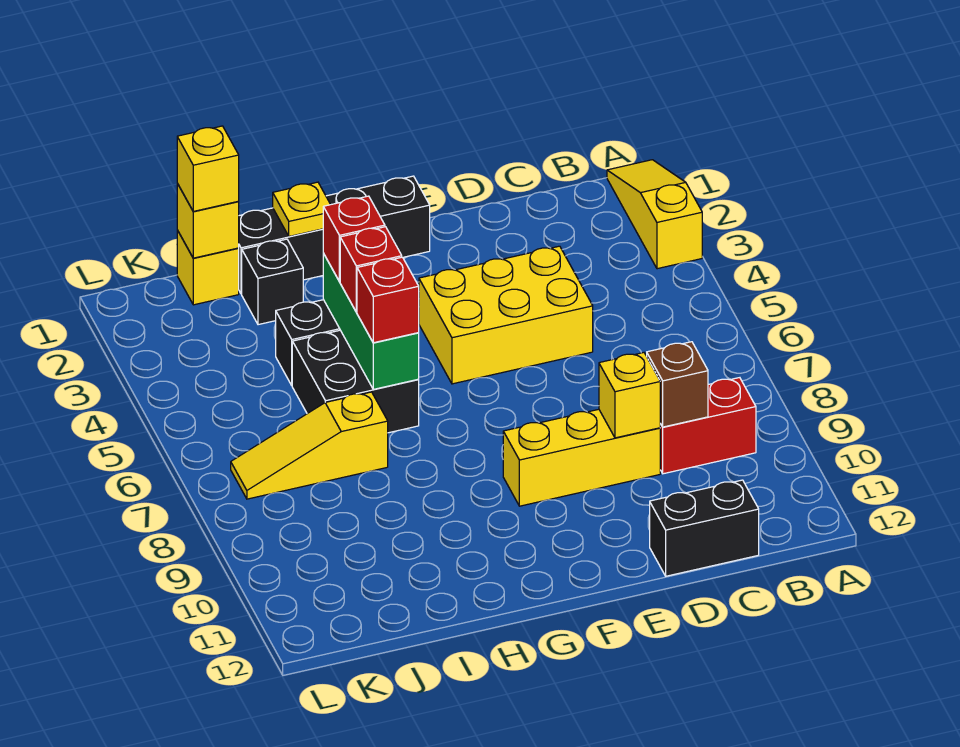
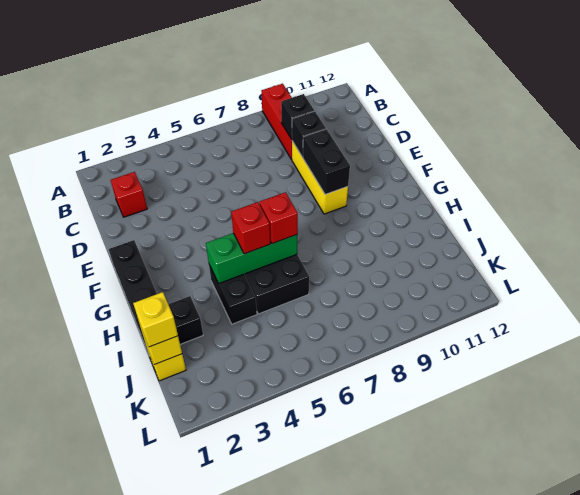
yellow 1x3 slope [607,160,702,269] -> none
red 1x2 brick [660,378,756,474] -> red 1x3 brick [261,84,292,160]
brown 1x1 brick [647,342,708,427] -> black 1x1 brick [281,94,314,139]
black 1x2 brick [650,480,759,576] -> black 1x2 brick moved to [303,129,350,195]
yellow 2x3 brick [419,246,593,384] -> none
yellow 1x1 brick [599,353,660,438] -> black 1x1 brick [292,111,326,157]
yellow 1x1 plate [273,182,331,236] -> none
red 1x1 brick [323,196,385,282] -> red 1x1 brick moved to [111,172,147,217]
yellow 1x3 slope [231,392,388,499] -> none

